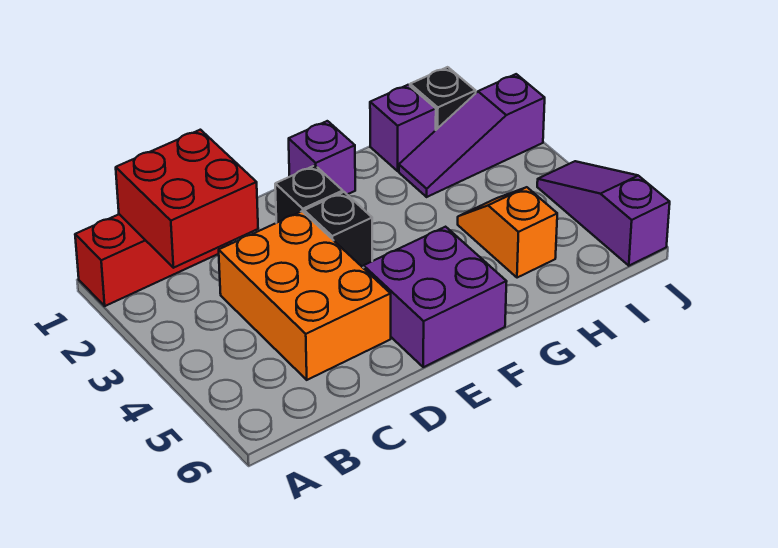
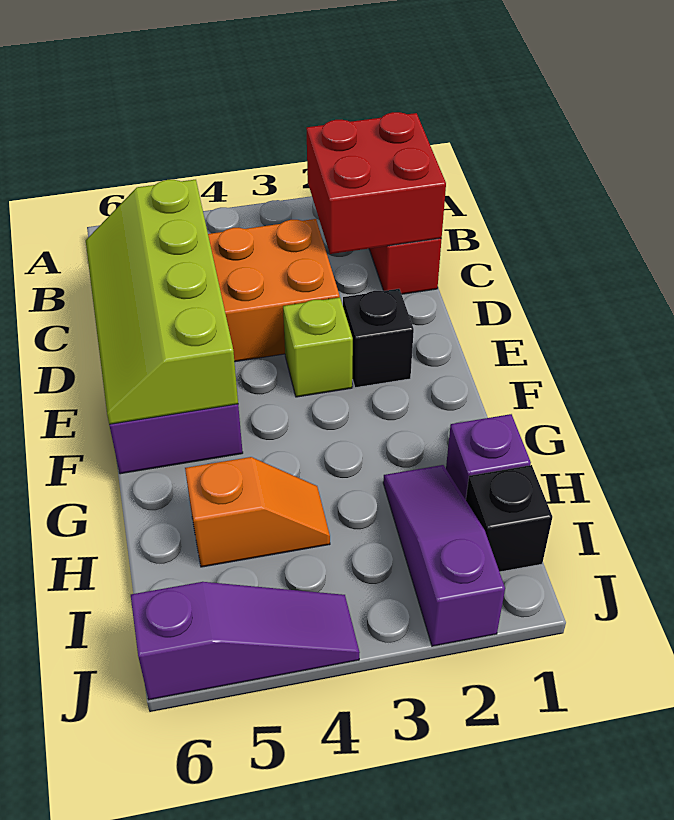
none -> lime 2x4 slope [86,180,238,424]
black 1x1 brick [304,192,372,268] -> lime 1x1 brick [283,298,353,397]
purple 1x1 brick [289,121,355,194] -> none

